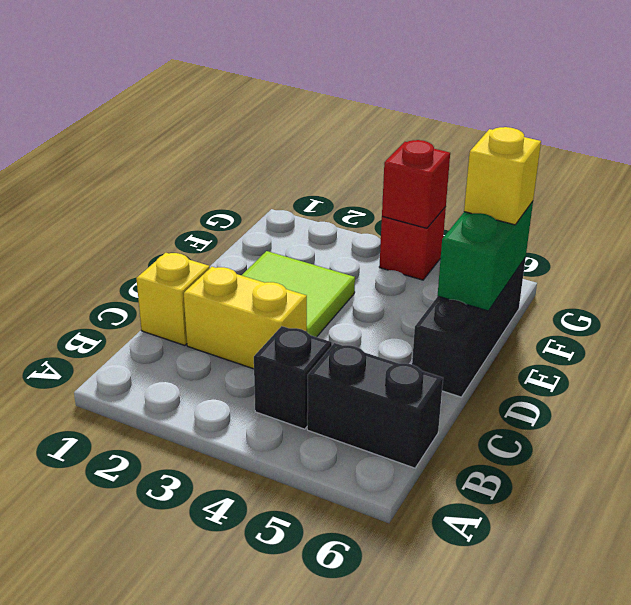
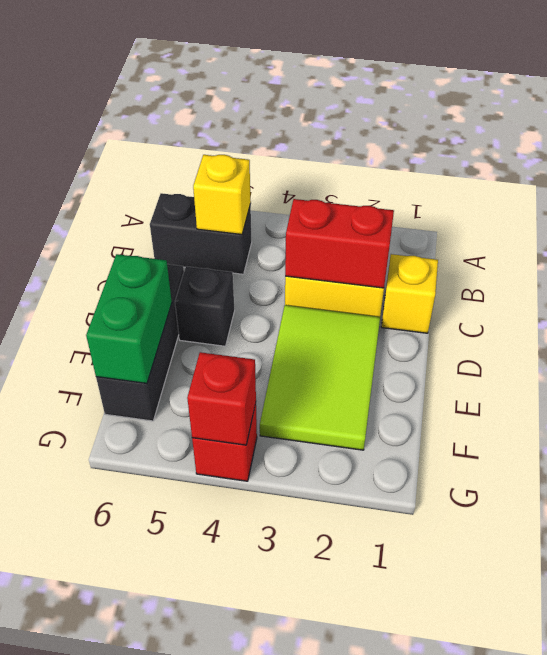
black 1x1 brick [254,326,332,429] -> black 1x1 brick moved to [175,266,235,346]
none -> red 1x2 brick [285,199,394,288]
lime 2x2 tile [242,251,355,337] -> lime 2x3 tile [260,305,380,450]
yellow 1x1 brick [464,127,541,225] -> yellow 1x1 brick moved to [193,155,251,234]

